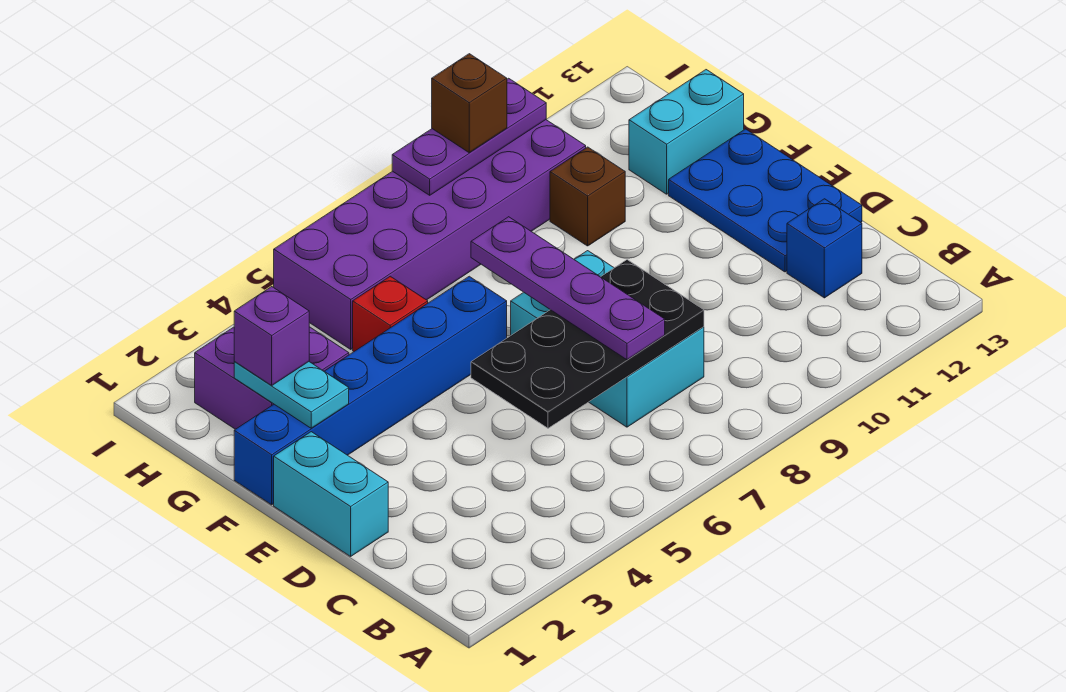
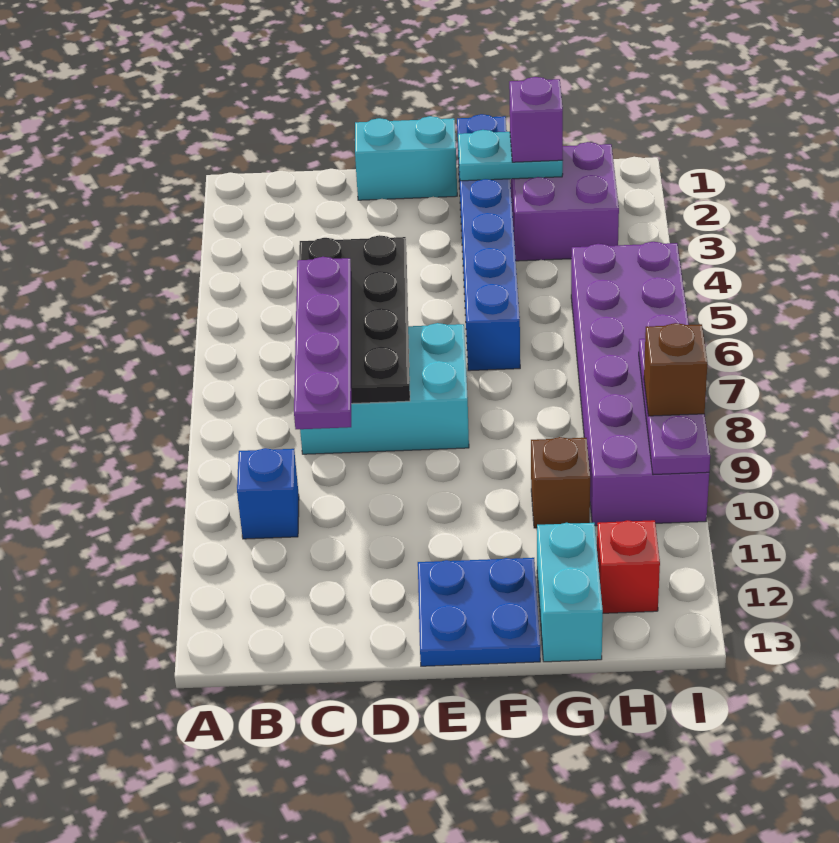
purple 1x4 plate [471,217,665,360] -> purple 1x4 plate turned to [294,257,351,429]
blue 1x1 brick [787,199,862,298] -> blue 1x1 brick moved to [237,448,299,539]
blue 2x3 plate [669,129,862,272] -> blue 2x2 plate [418,558,540,666]
red 1x1 brick [353,276,428,352] -> red 1x1 brick moved to [597,520,660,613]

